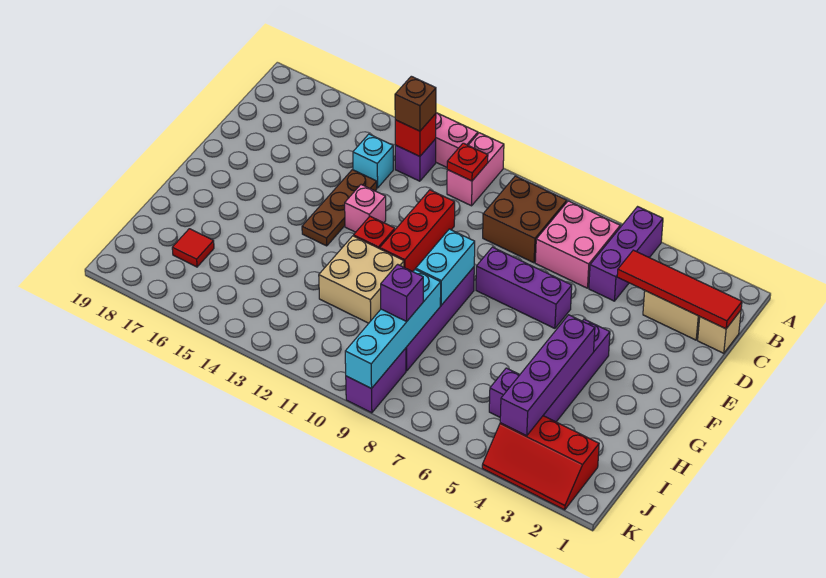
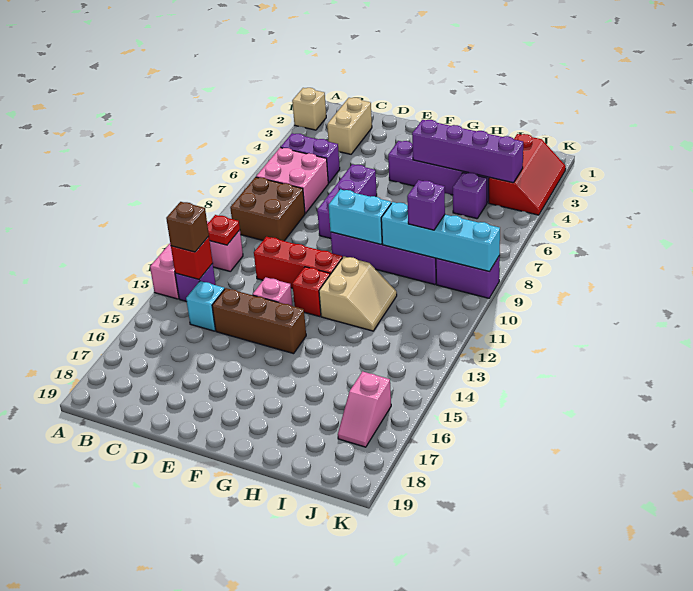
purple 1x3 brick [589,207,663,301] -> purple 1x2 brick [281,133,340,183]
tan 1x1 brick [698,311,741,353] -> tan 1x1 brick moved to [292,88,326,130]
red 1x4 tile [617,250,742,329] -> none
brown 1x3 plate [302,170,377,246] -> brown 1x3 brick [212,288,306,354]
tan 2x2 brick [319,236,404,323] -> tan 2x2 slope [319,256,397,331]
red 1x1 tile [172,229,214,267] -> none
none -> pink 1x2 slope [338,371,391,447]

